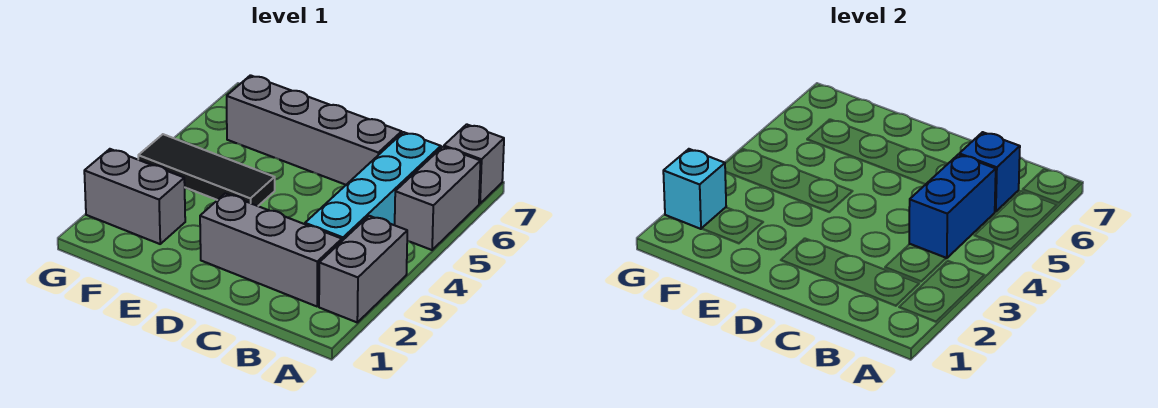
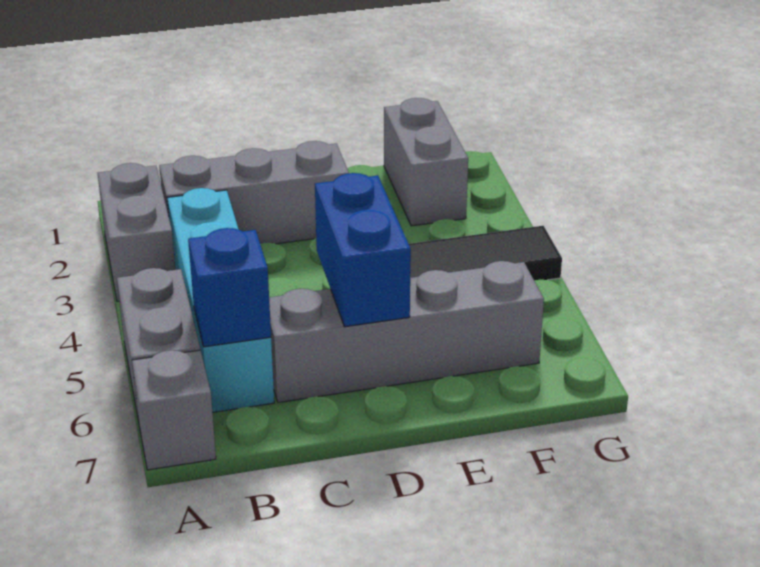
blue 1x2 brick [909,155,996,258] -> blue 1x2 brick moved to [315,173,411,327]
grey 1x2 brick [84,149,185,244] -> grey 1x2 brick turned to [384,98,468,226]
cyan 1x1 brick [663,149,726,229] -> none

